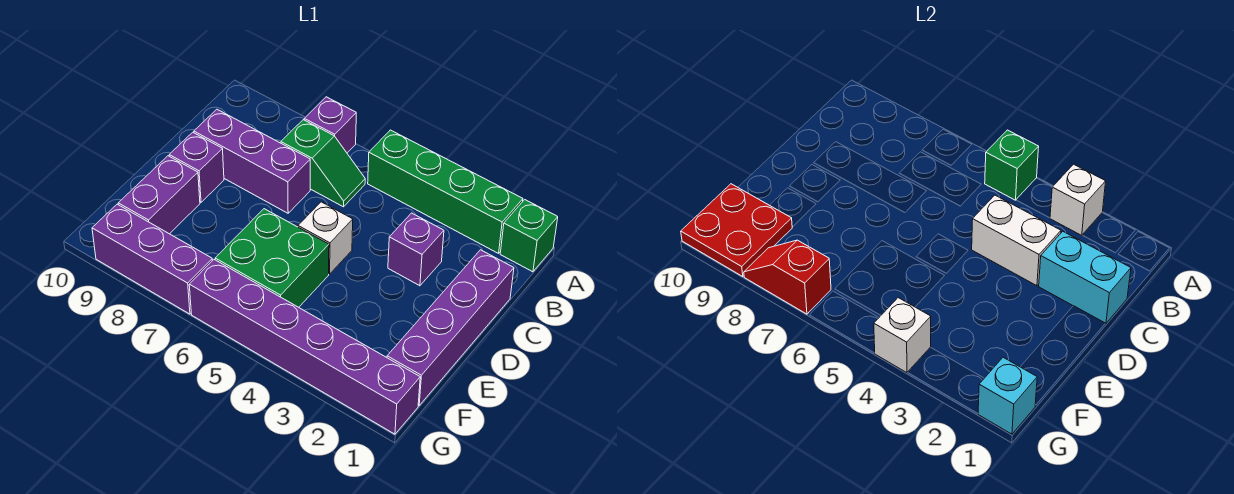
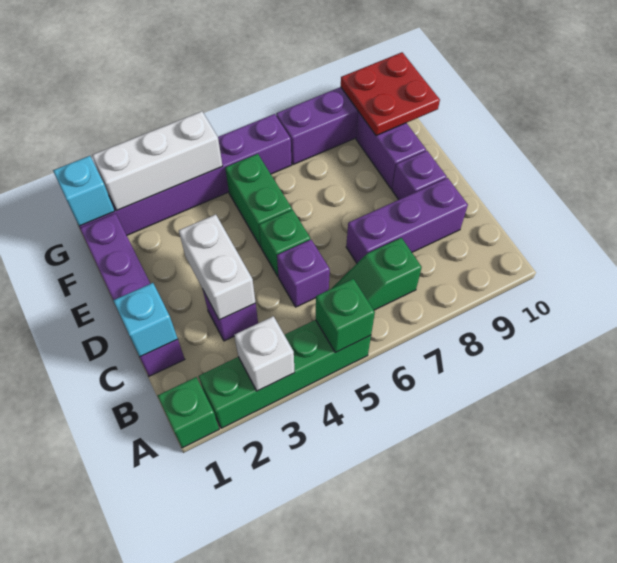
purple 1x1 brick [304,97,356,153] -> purple 1x1 brick moved to [277,240,330,307]
cyan 1x2 brick [1039,231,1131,324] -> cyan 1x1 brick [113,283,178,357]
white 1x2 brick [972,195,1061,286] -> white 1x2 brick turned to [179,214,256,320]
white 1x1 brick [298,202,353,274] -> green 1x1 brick [259,210,310,276]
green 2x2 brick [215,209,329,307] -> green 1x2 brick [225,154,292,247]
white 1x1 brick [874,298,931,373] -> white 1x3 brick [92,111,222,211]
red 1x2 slope [744,240,831,314] -> none

